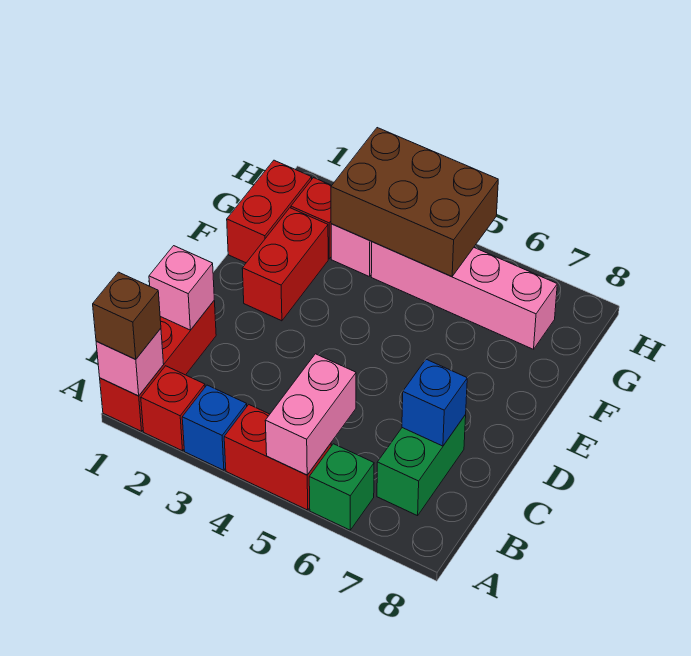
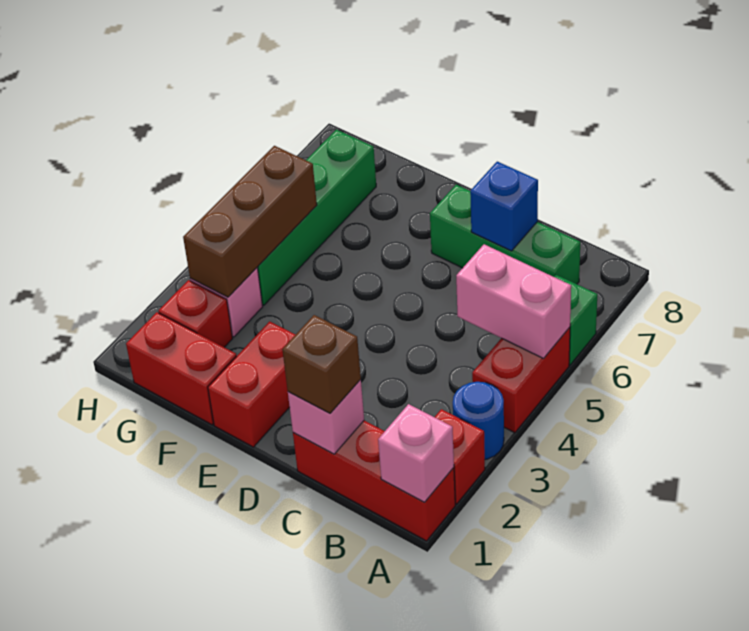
brown 1x1 brick [93,272,161,359] -> brown 1x1 brick moved to [282,315,361,413]
blue 1x1 brick [182,385,247,470] -> blue 1x1 round brick [453,382,504,460]
green 1x2 brick [377,415,466,516] -> green 1x3 brick [430,185,580,284]
red 1x2 brick [242,208,328,321] -> red 1x2 brick turned to [208,321,295,447]
brown 2x3 brick [331,128,498,277] -> brown 1x3 brick [183,146,317,297]
pink 1x4 brick [371,242,557,349] -> green 1x4 brick [257,129,376,305]

